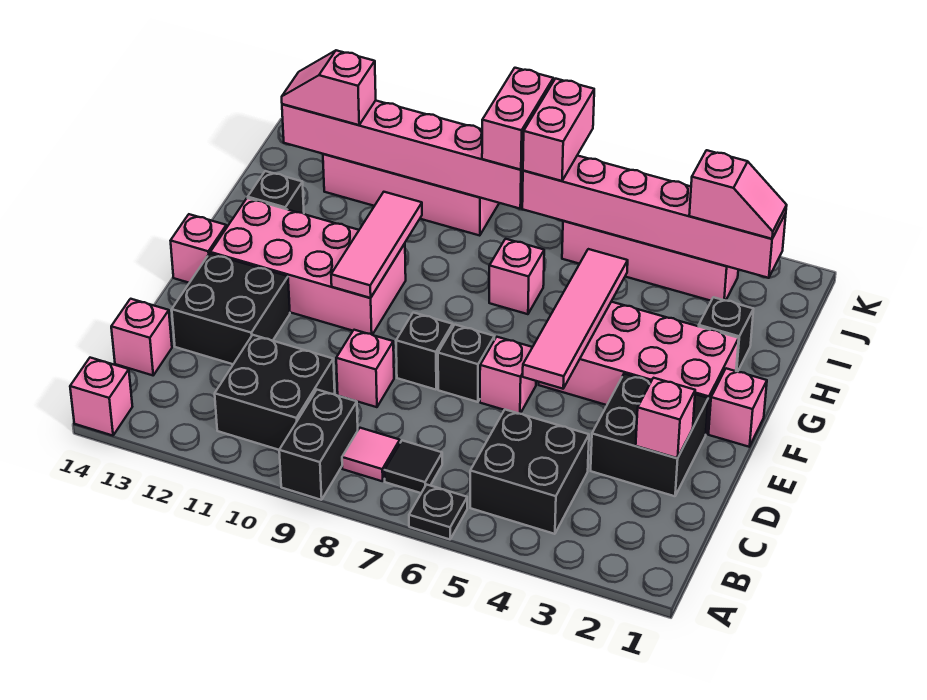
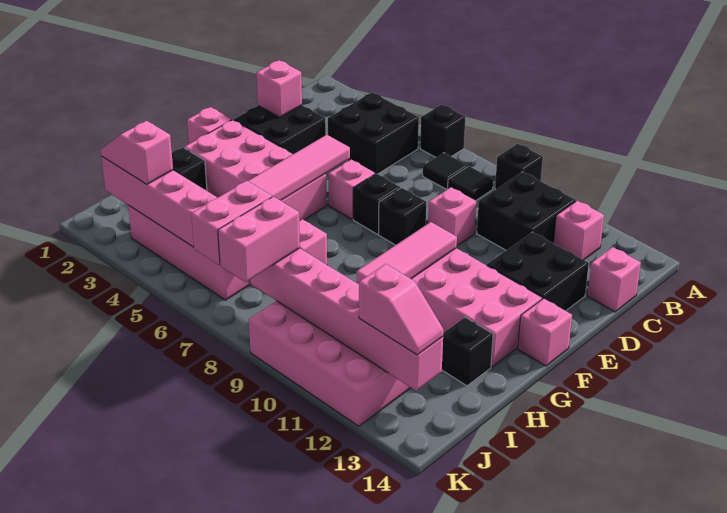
black 1x1 plate [409,485,467,539] -> black 1x1 brick [420,105,465,157]
black 1x2 brick [279,390,358,500] -> black 1x1 brick [495,144,543,190]
pink 1x1 brick [70,358,132,436] -> pink 1x1 brick moved to [554,201,604,260]
pink 1x1 tile [342,428,400,481] -> black 1x1 tile [448,166,493,201]

